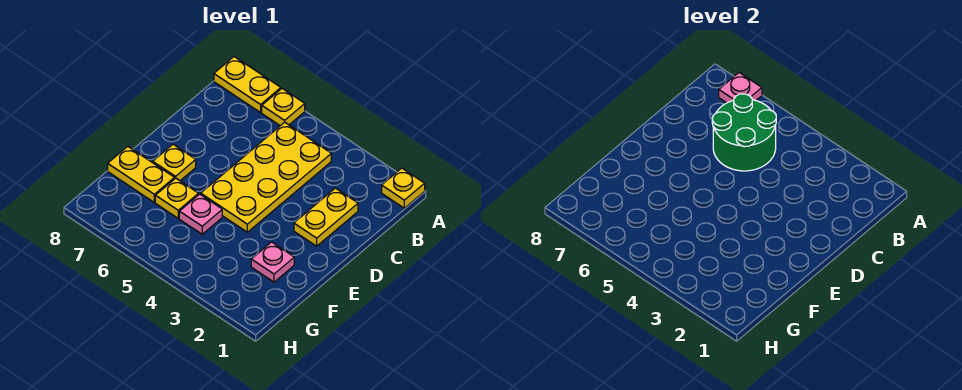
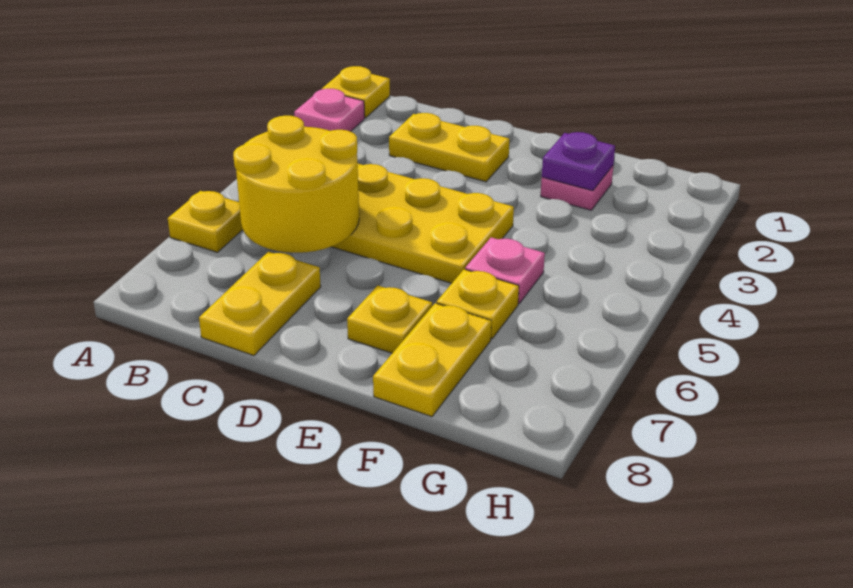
yellow 1x2 plate [214,57,281,112] -> yellow 1x2 plate moved to [199,252,321,356]
pink 1x1 plate [719,73,762,103] -> pink 1x1 plate moved to [294,89,365,131]
green 2x2 round brick [712,94,776,171] -> yellow 2x2 round brick [233,116,359,253]
none -> purple 1x1 plate [542,132,615,191]

